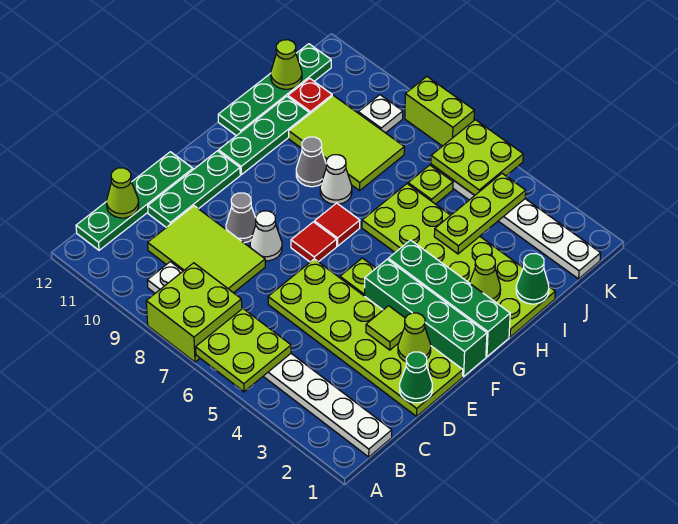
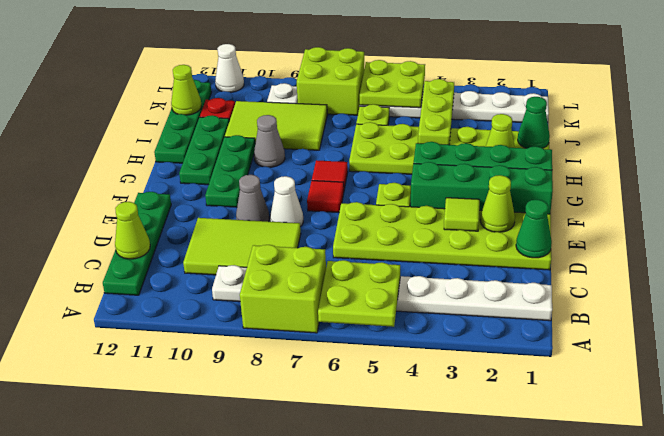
green 1x3 plate [148,151,240,227] -> green 1x3 plate moved to [205,135,255,207]
white 1x1 cone [320,155,352,204] -> white 1x1 cone moved to [215,44,244,92]
lime 1x2 brick [405,77,474,146] -> lime 2x2 brick [297,47,364,115]

